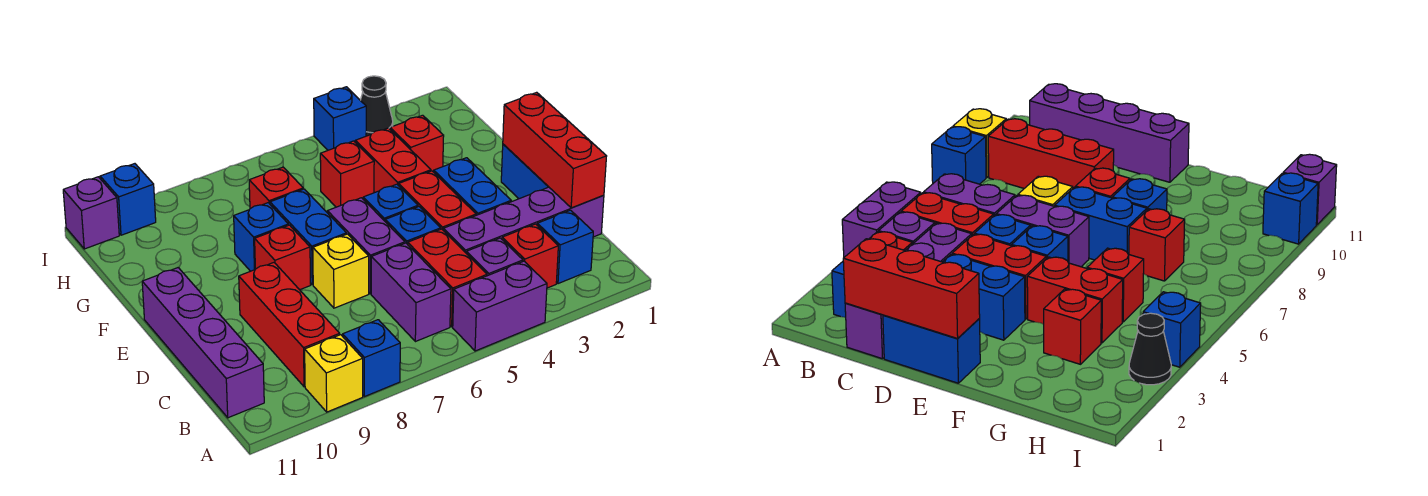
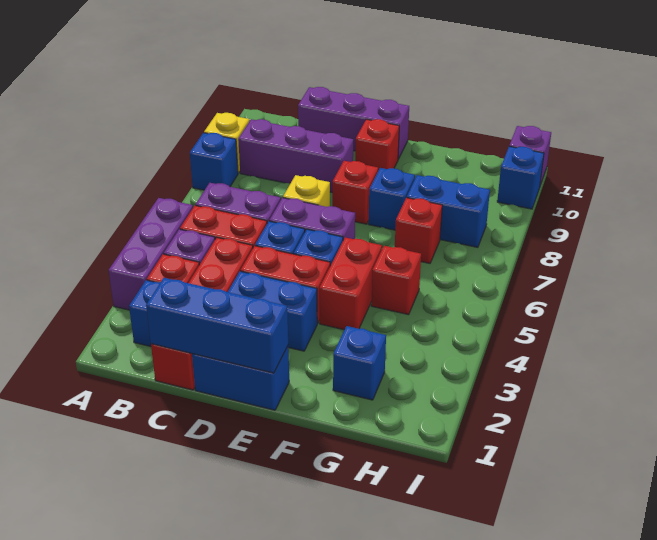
purple 1x2 brick [453,261,547,351] -> purple 1x3 brick [108,198,193,310]
red 1x3 brick [239,263,340,387] -> purple 1x3 brick [238,119,353,192]
purple 1x4 brick [142,268,264,418] -> purple 1x3 brick [298,87,409,159]
purple 1x4 brick [443,187,604,254] -> red 1x4 brick [151,238,253,390]
red 1x3 brick [503,92,607,208] -> blue 1x3 brick [146,278,288,373]
blue 1x2 brick [270,189,346,285] -> blue 1x2 brick moved to [407,175,490,247]
red 1x2 brick [355,128,431,193] -> red 1x2 brick turned to [320,237,382,330]
red 1x1 brick [390,115,444,172] -> red 1x1 brick moved to [355,119,399,171]
black 1x1 cone [360,76,393,136] -> none
blue 1x1 brick [314,87,366,150] -> blue 1x1 brick moved to [333,326,386,400]

